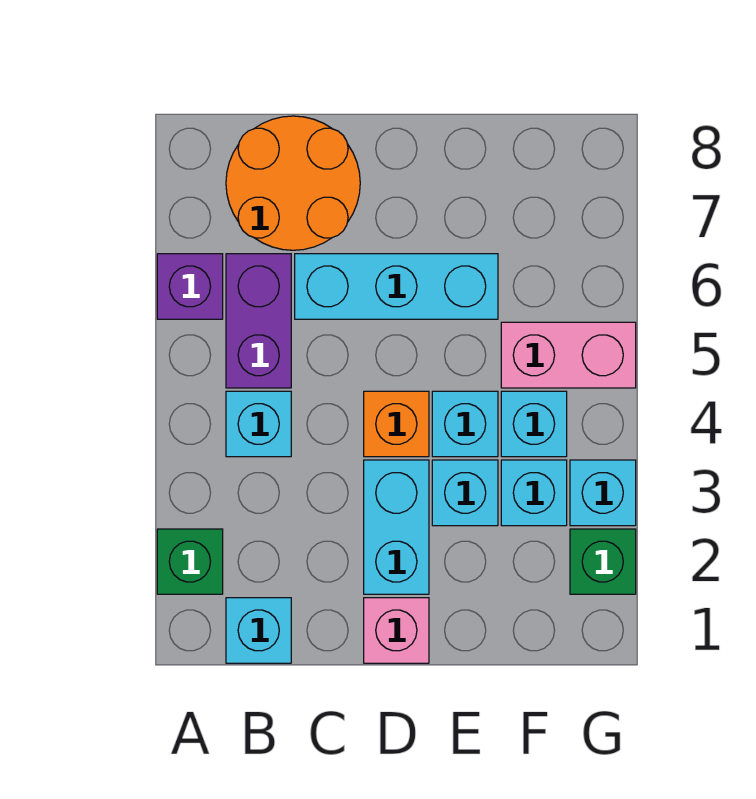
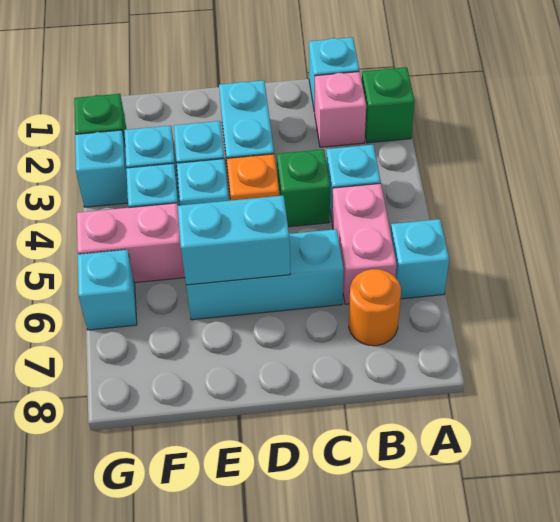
purple 1x1 brick [157,254,223,319] -> cyan 1x1 brick [391,219,449,299]
purple 1x2 brick [226,254,291,388] -> pink 1x2 brick [332,183,396,304]
orange 2x2 round brick [226,116,360,250] -> orange 1x1 round brick [349,269,401,346]
none -> green 1x1 brick [277,149,330,227]
pink 1x1 brick [364,598,429,663] -> pink 1x1 brick moved to [315,72,366,147]
none -> cyan 1x2 brick [178,196,290,285]
none -> cyan 1x1 brick [78,250,137,330]

